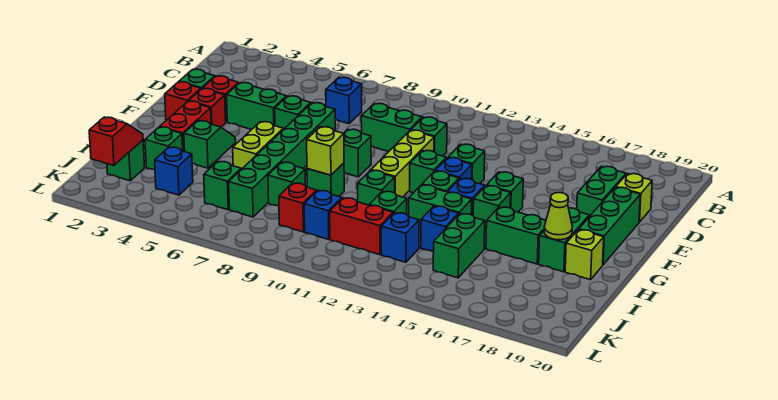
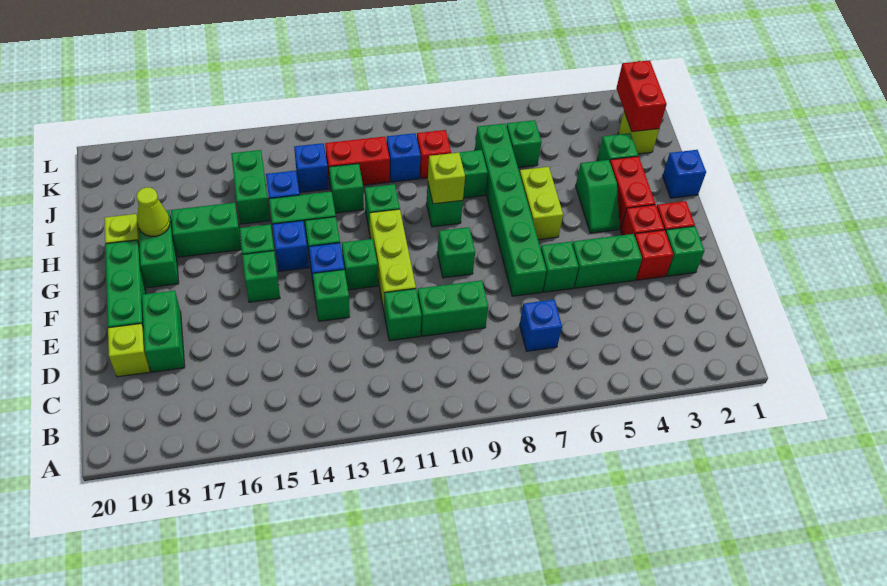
green 1x1 brick [107,140,144,181] -> lime 1x1 brick [618,112,659,154]
red 1x2 slope [89,117,143,165] -> red 1x2 brick [616,60,667,132]
blue 1x1 brick [155,147,193,195] -> blue 1x1 brick moved to [663,150,706,198]

